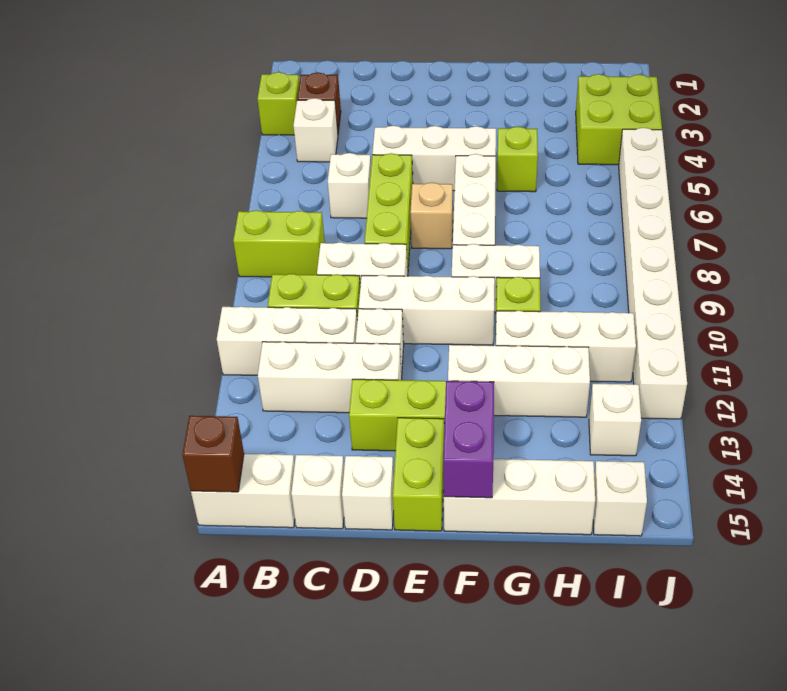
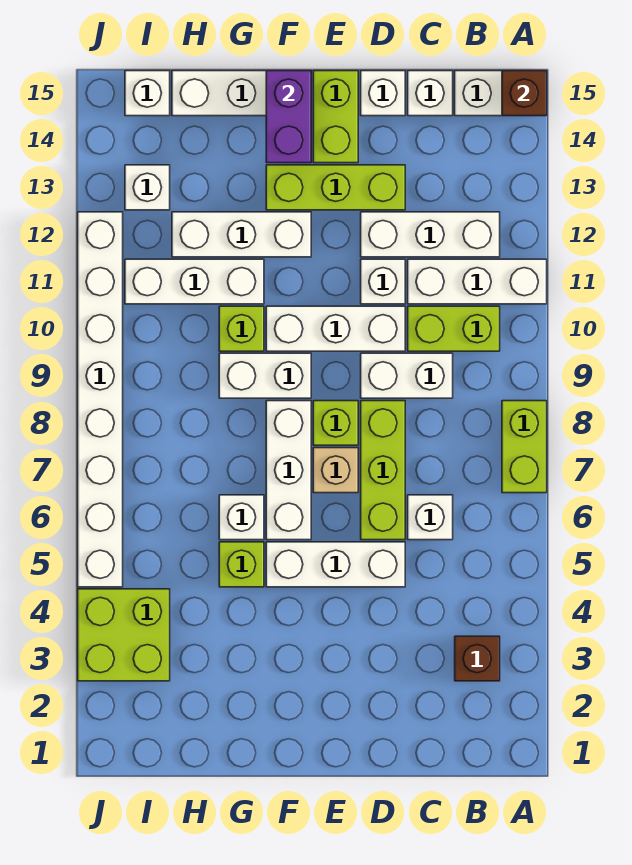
lime 1x1 brick [257,72,300,135] -> lime 1x1 brick moved to [313,401,358,445]
lime 1x2 brick [233,210,325,277] -> lime 1x2 brick turned to [502,401,547,493]
white 1x1 brick [293,98,338,162] -> white 1x1 brick moved to [219,495,264,540]

